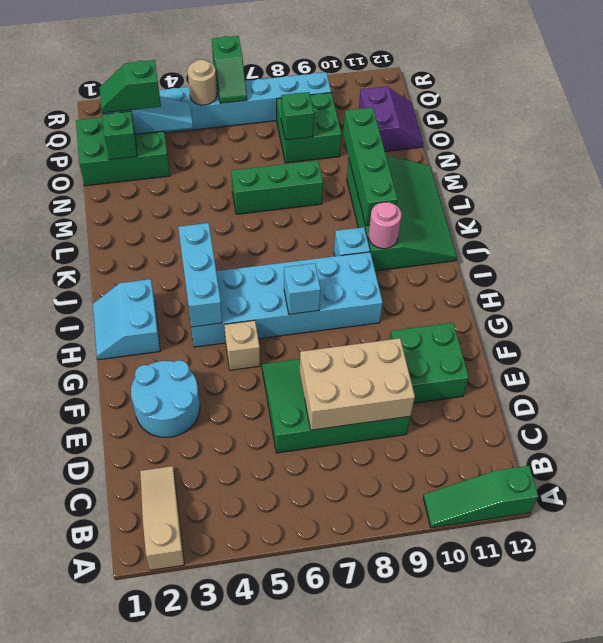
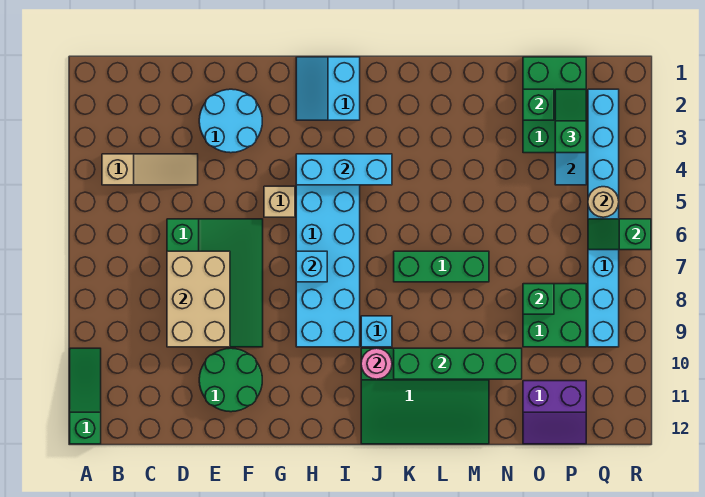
tan 1x3 slope [140,466,184,570] -> tan 1x3 slope moved to [102,154,198,185]
green 2x2 brick [390,323,469,403] -> green 2x2 round brick [199,348,262,412]
cyan 2x2 slope [93,279,160,360] -> cyan 2x2 slope turned to [296,57,360,120]
green 1x3 brick [231,160,323,214] -> green 1x3 brick turned to [394,251,489,282]

